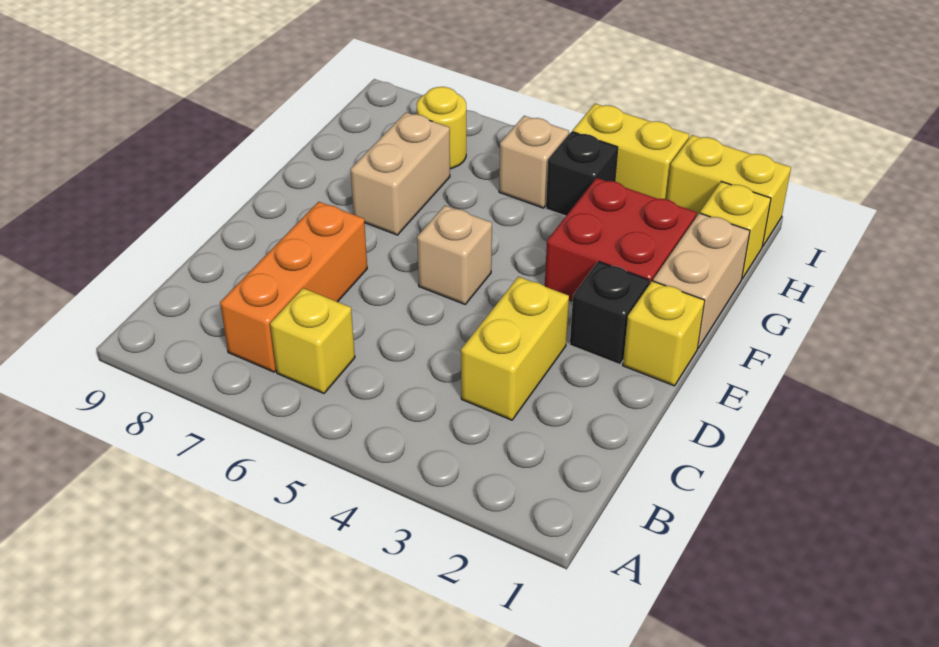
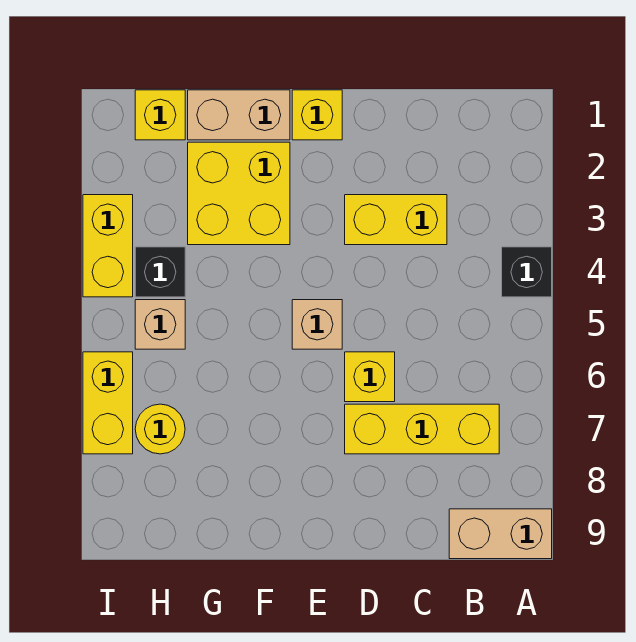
yellow 1x1 brick [270,288,355,393] -> yellow 1x1 brick moved to [345,352,395,402]
orange 1x3 brick [220,202,367,372] -> yellow 1x3 brick [345,404,499,454]
black 1x1 brick [570,261,649,365] -> black 1x1 brick moved to [502,247,552,297]
red 2x2 brick [545,178,697,301] -> yellow 2x2 brick [188,142,290,245]
tan 1x2 brick [350,113,450,235] -> tan 1x2 brick moved to [449,509,552,559]
yellow 1x2 brick [667,135,791,246] -> yellow 1x2 brick moved to [83,352,133,454]

